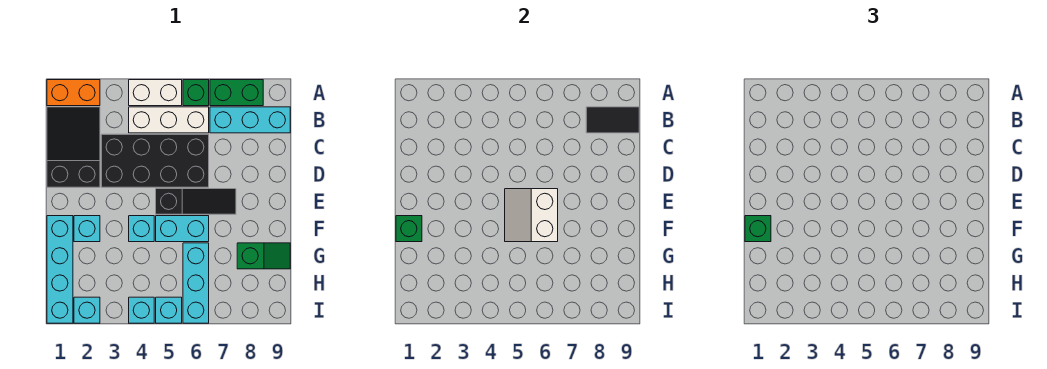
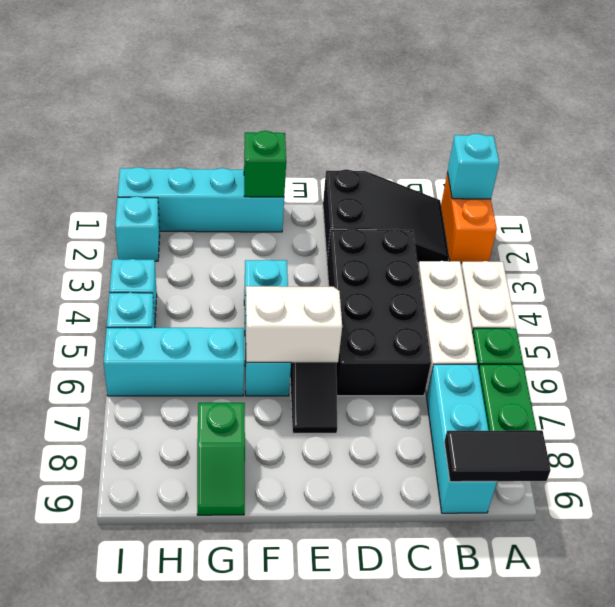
black 1x2 tile [586,107,639,133] -> black 1x2 tile turned to [444,430,551,482]
green 1x1 brick [745,216,771,242] -> none
cyan 1x1 brick [74,216,100,242] -> cyan 1x1 brick moved to [447,134,499,199]

